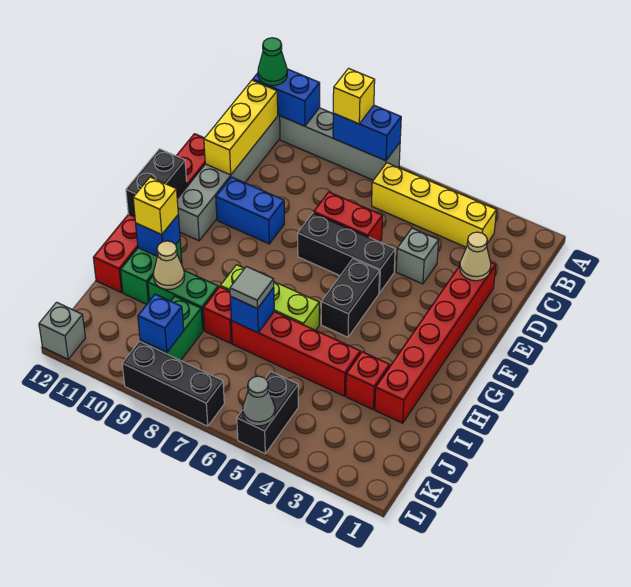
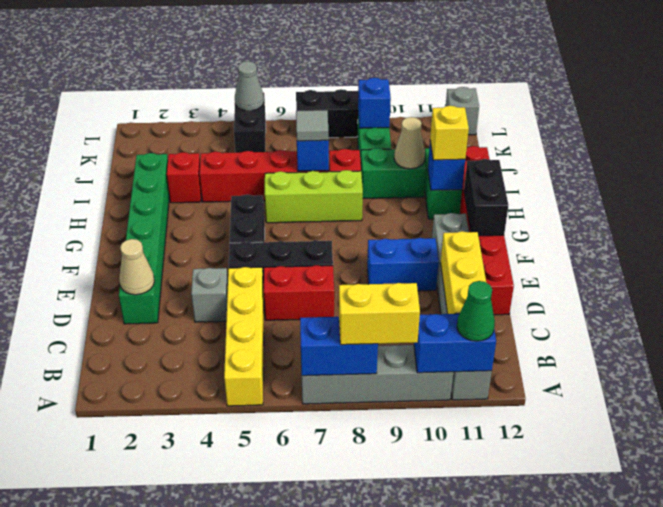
yellow 1x1 brick [333,68,375,124] -> yellow 1x2 brick [339,283,420,345]
yellow 1x4 brick [372,163,497,247] -> yellow 1x4 brick turned to [224,267,264,406]
red 1x6 brick [375,263,496,423] -> green 1x6 brick [119,153,170,324]

